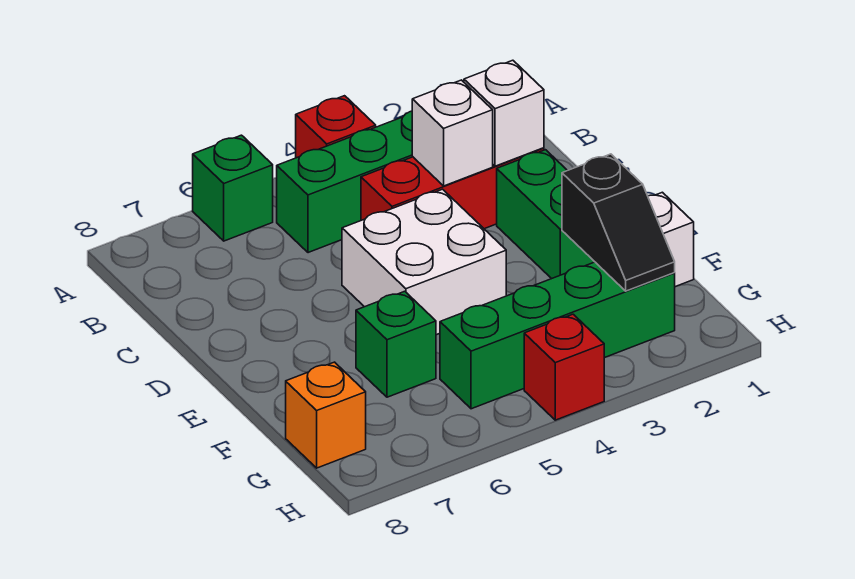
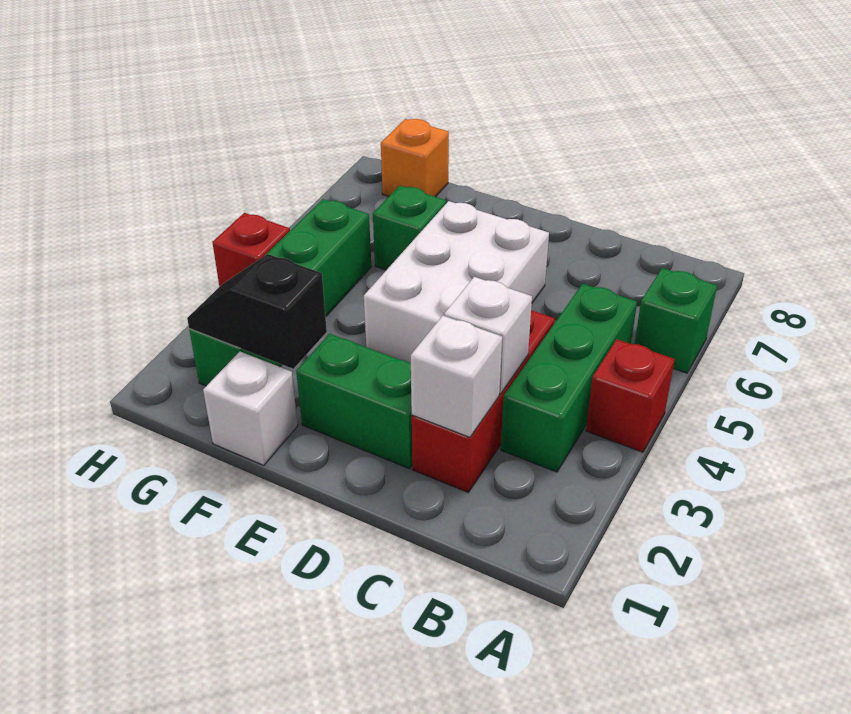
white 2x2 brick [342,189,506,335] -> white 2x3 brick [364,201,549,364]

